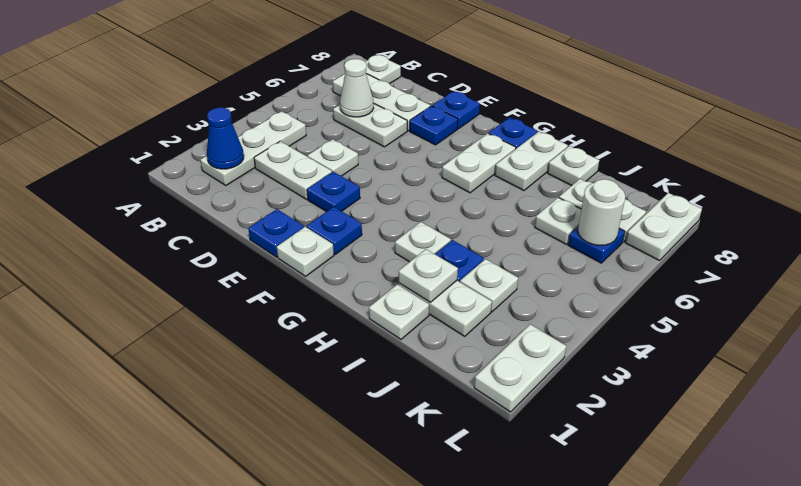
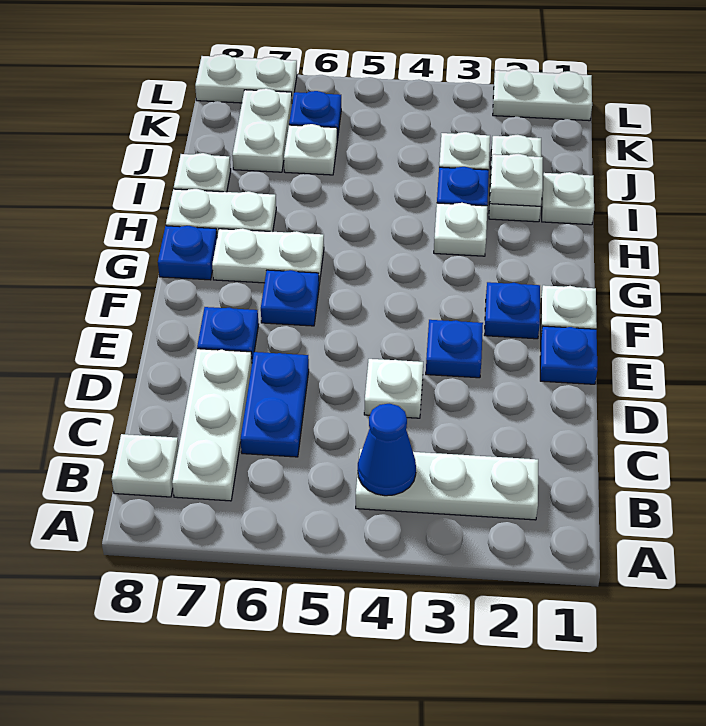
blue 1x1 cone [207,108,244,169] -> blue 1x1 cone moved to [358,404,416,496]
white 1x2 plate [254,141,332,199] -> none
white 1x2 plate [333,104,407,147] -> blue 1x2 plate [240,352,309,457]
white 1x1 cone [340,59,374,117] -> none
blue 1x1 plate [433,91,480,129] -> blue 1x1 plate moved to [261,270,319,326]
white 1x1 round brick [578,179,625,245] -> none

